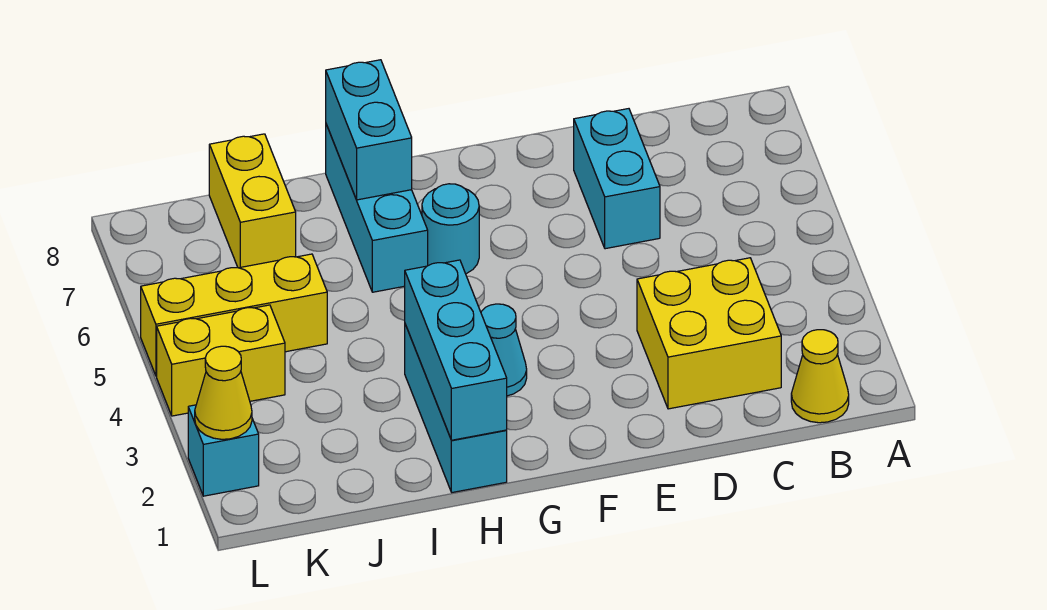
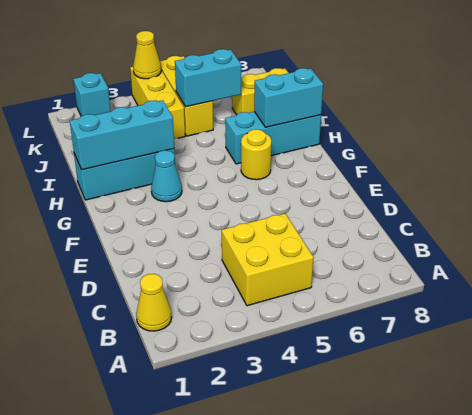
yellow 2x2 brick [637,258,781,409] -> yellow 2x2 brick moved to [222,214,314,306]
cyan 1x2 brick [574,109,660,249] -> cyan 1x2 brick moved to [175,49,241,107]
cyan 1x1 round brick [422,184,479,274] -> yellow 1x1 round brick [241,129,271,180]
yellow 1x2 brick [157,305,285,416] -> yellow 1x3 brick [130,67,185,139]
yellow 1x1 cone [195,346,252,439] -> yellow 1x1 cone moved to [133,31,161,79]

